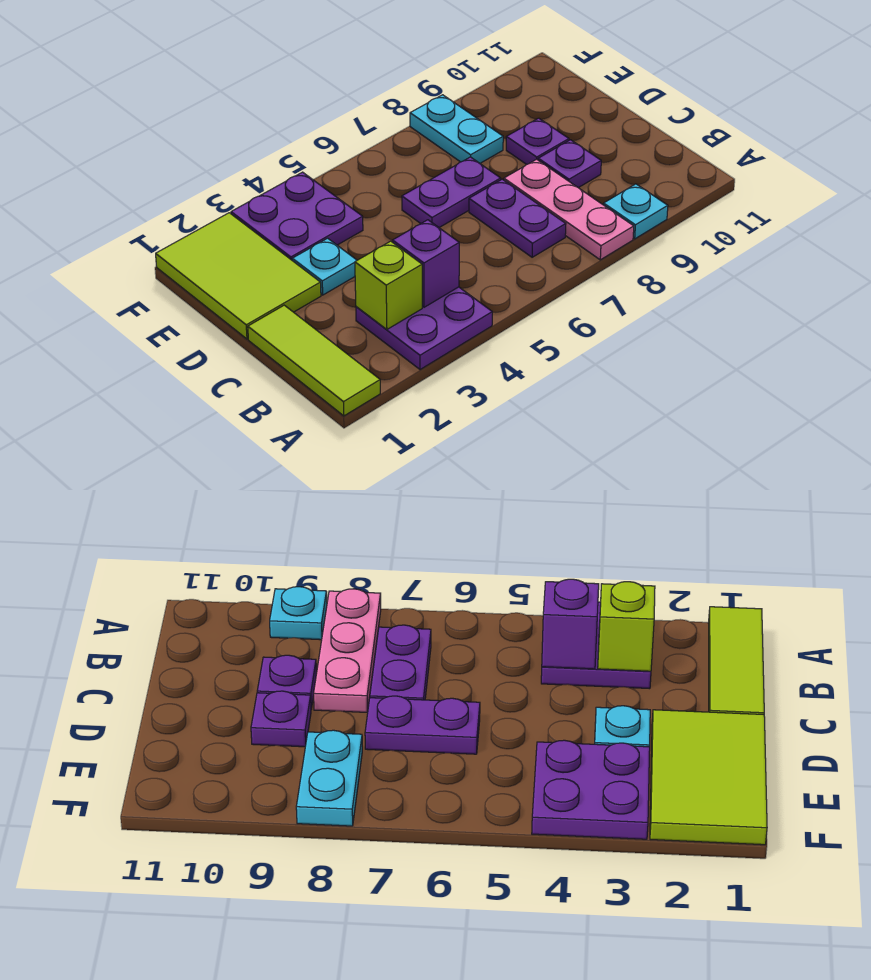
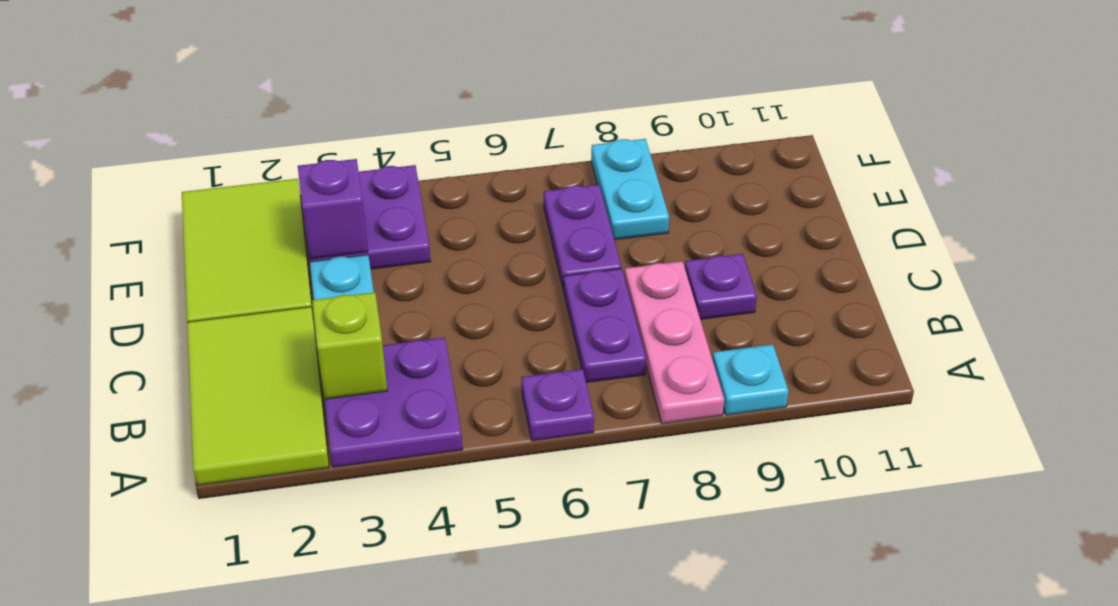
lime 1x3 tile [248,305,380,416] -> lime 2x3 tile [187,307,329,485]
purple 1x1 brick [393,220,459,307] -> purple 1x1 brick moved to [298,159,368,259]
purple 1x2 plate [402,157,501,228] -> purple 1x2 plate turned to [544,185,621,290]
purple 1x1 plate [506,118,569,165] -> purple 1x1 plate moved to [522,369,594,441]

